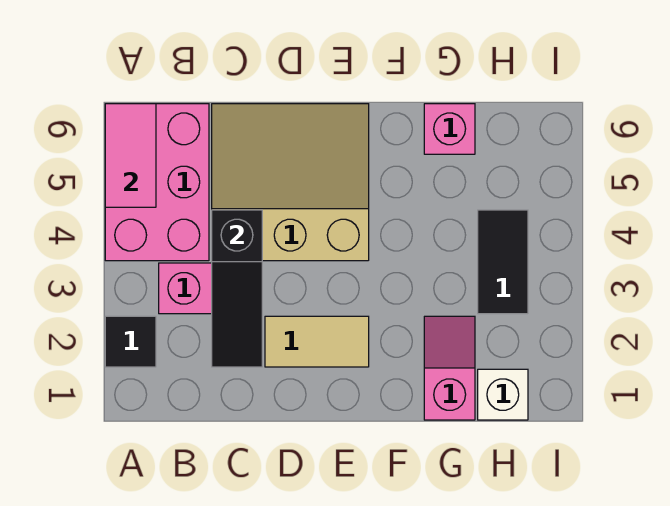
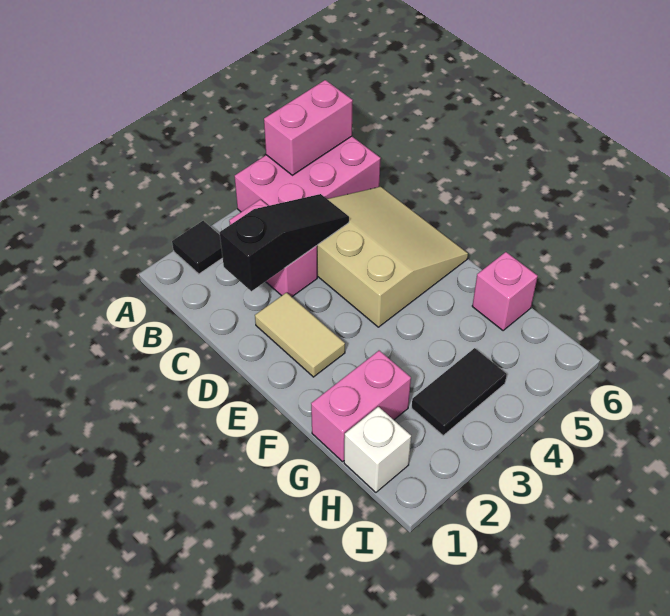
pink 1x2 tile [105,104,156,207] -> pink 1x2 brick [264,80,353,175]
black 1x3 slope [212,210,262,367] -> black 1x3 slope turned to [220,194,349,291]
pink 1x2 slope [424,316,475,420] -> pink 1x2 brick [311,351,411,462]

